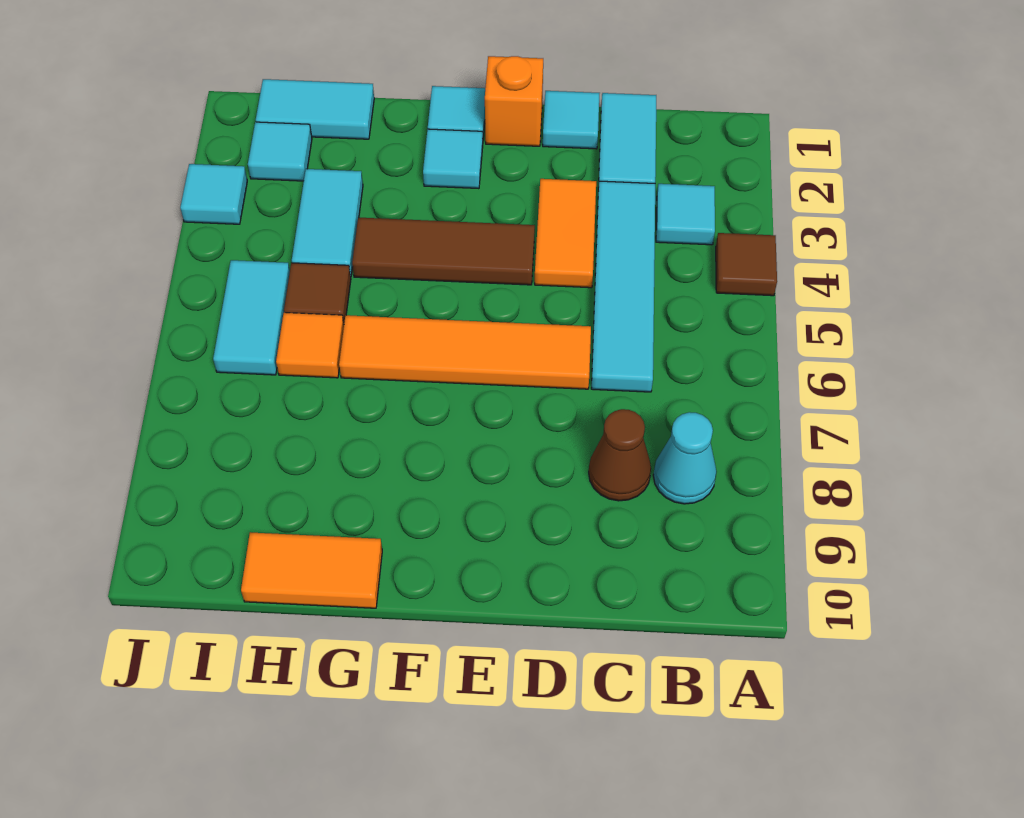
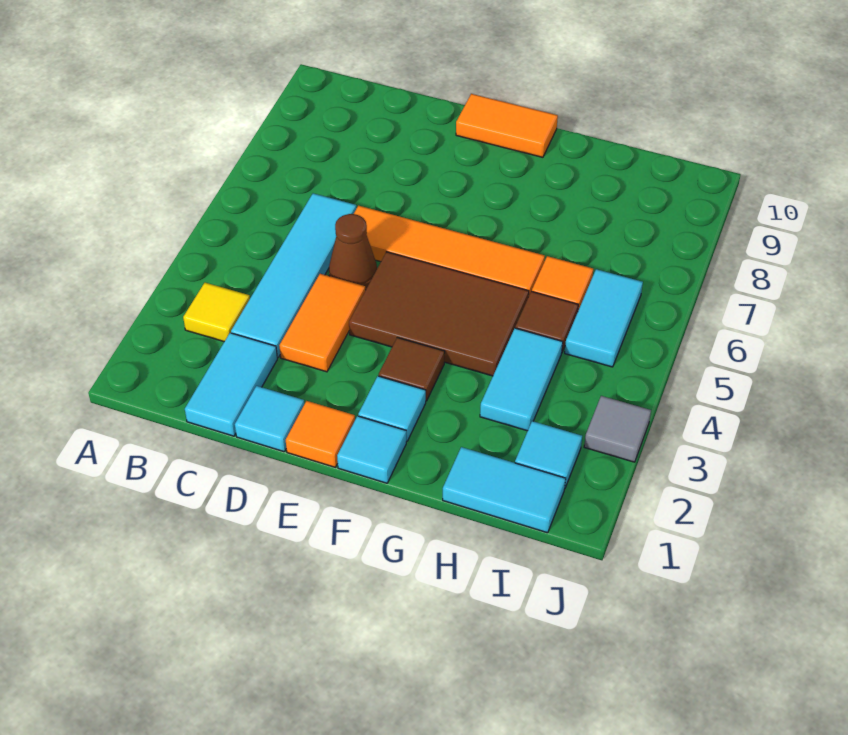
brown 1x1 tile [716,233,777,296] -> brown 1x1 tile moved to [379,338,445,401]
cyan 1x1 tile [656,184,715,245] -> yellow 1x1 tile [183,283,250,342]
cyan 1x1 cone [653,412,717,504] -> none
brown 1x1 cone [589,409,651,501] -> brown 1x1 cone moved to [329,214,377,290]
orange 1x1 brick [485,56,543,146] -> orange 1x1 tile [286,401,355,467]
brown 1x3 tile [352,218,535,285] -> brown 2x3 tile [349,252,529,376]
orange 1x2 tile [241,532,382,608] -> orange 1x2 tile moved to [456,94,558,157]
cyan 1x1 tile [180,164,247,224] -> grey 1x1 tile [584,396,651,462]

